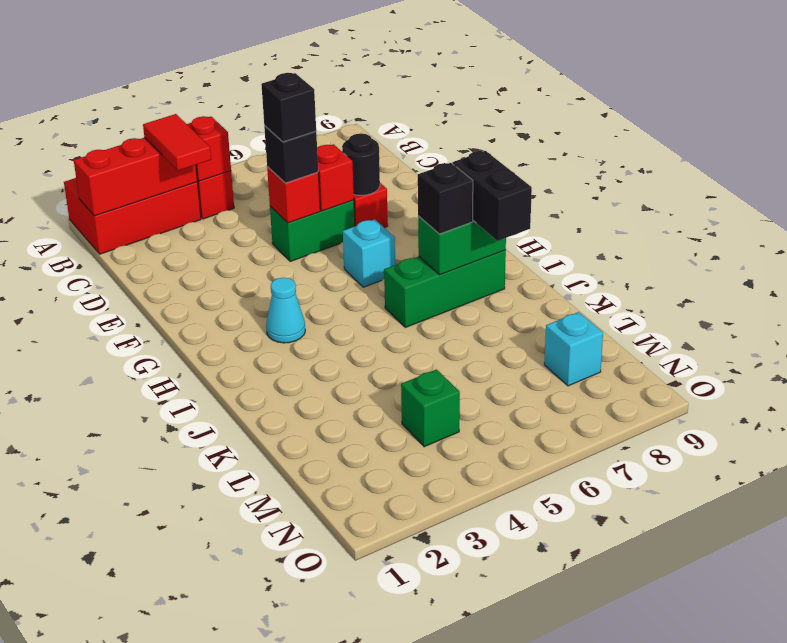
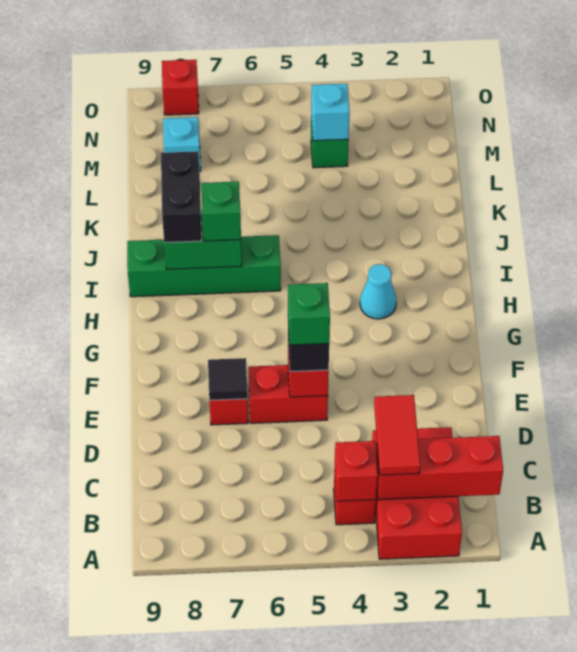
red 2x3 brick [64,178,201,254] -> red 2x3 brick turned to [372,427,462,559]
green 1x2 brick [270,200,355,261] -> red 1x2 brick [248,365,328,423]
black 1x1 brick [261,73,316,142] -> green 1x1 brick [288,283,330,345]
red 1x1 brick [317,144,354,211] -> red 1x1 brick moved to [162,60,199,115]
black 1x1 round brick [342,133,380,195] -> black 1x1 tile [208,358,248,400]
cyan 1x1 brick [343,219,395,287] -> cyan 1x1 brick moved to [311,84,350,141]
green 1x3 brick [384,250,506,327] -> green 1x4 brick [127,235,281,297]
black 1x1 brick [418,163,473,234] -> green 1x1 brick [201,182,241,241]

